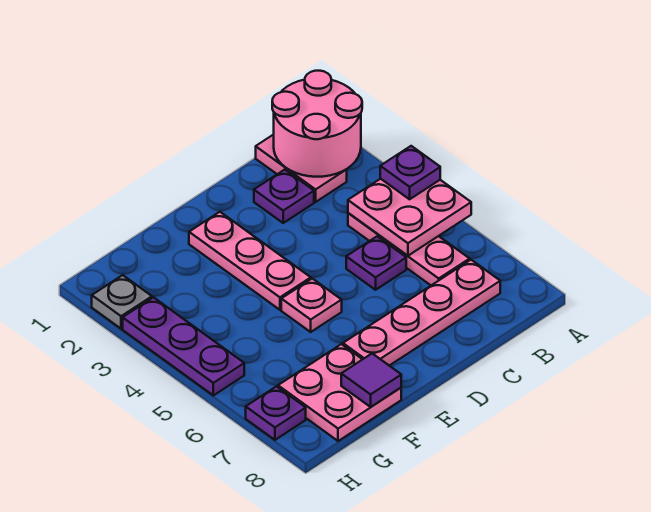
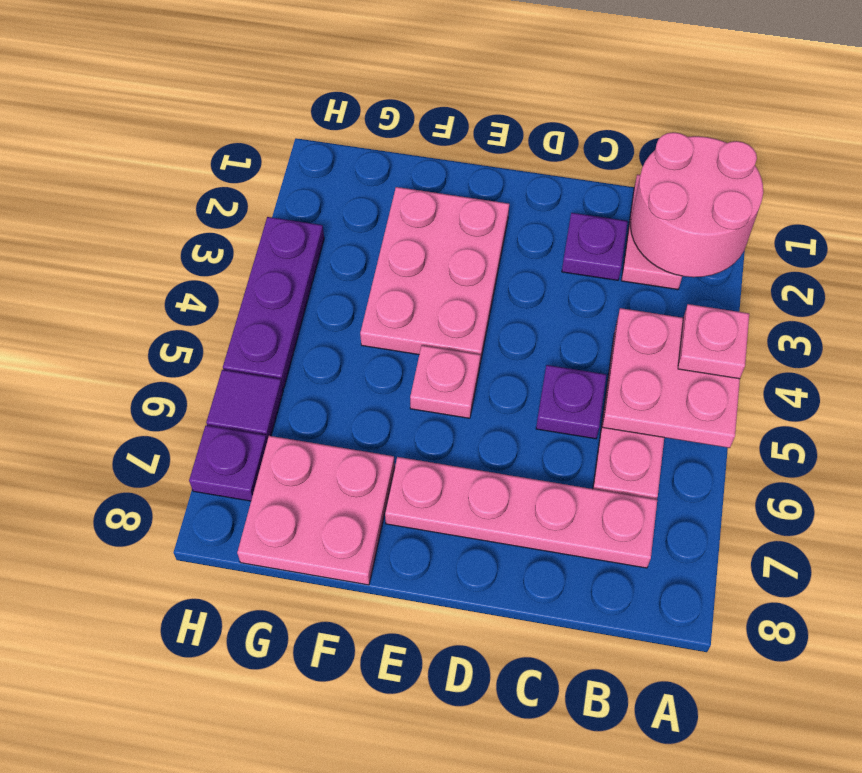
purple 1x1 plate [380,146,440,199] -> pink 1x1 plate [678,304,749,379]
pink 1x3 plate [189,212,311,310] -> pink 2x3 plate [360,187,509,363]
purple 1x1 tile [341,354,401,407] -> purple 1x1 tile moved to [206,370,283,441]
grey 1x1 plate [92,275,152,329] -> none

